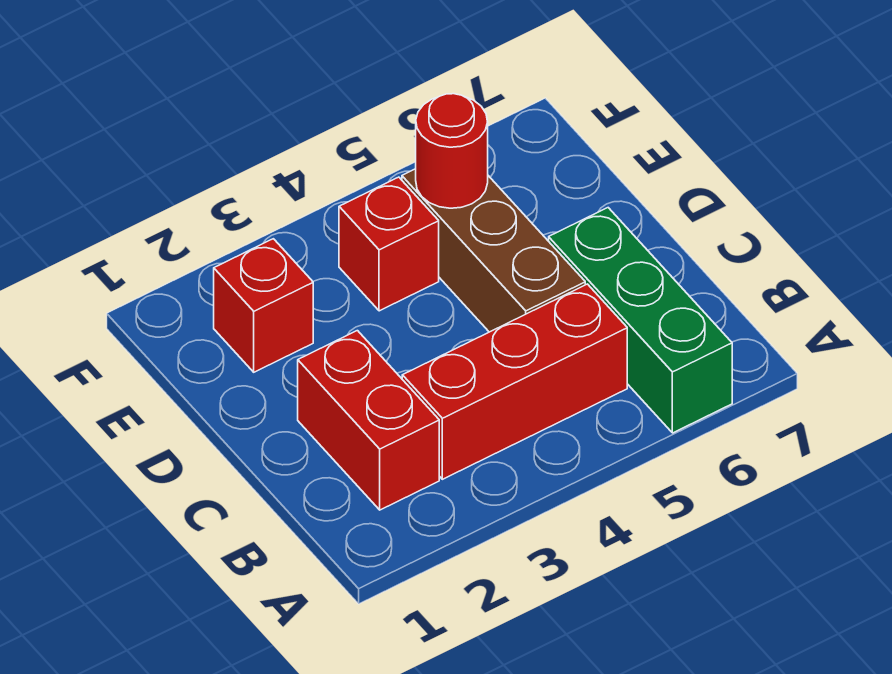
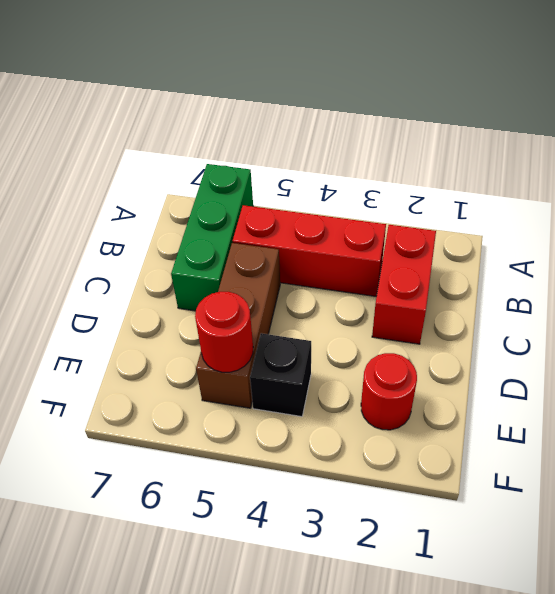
red 1x1 brick [214,239,313,372] -> red 1x1 round brick [361,353,417,430]
red 1x1 brick [339,177,439,311] -> black 1x1 brick [250,333,311,417]

